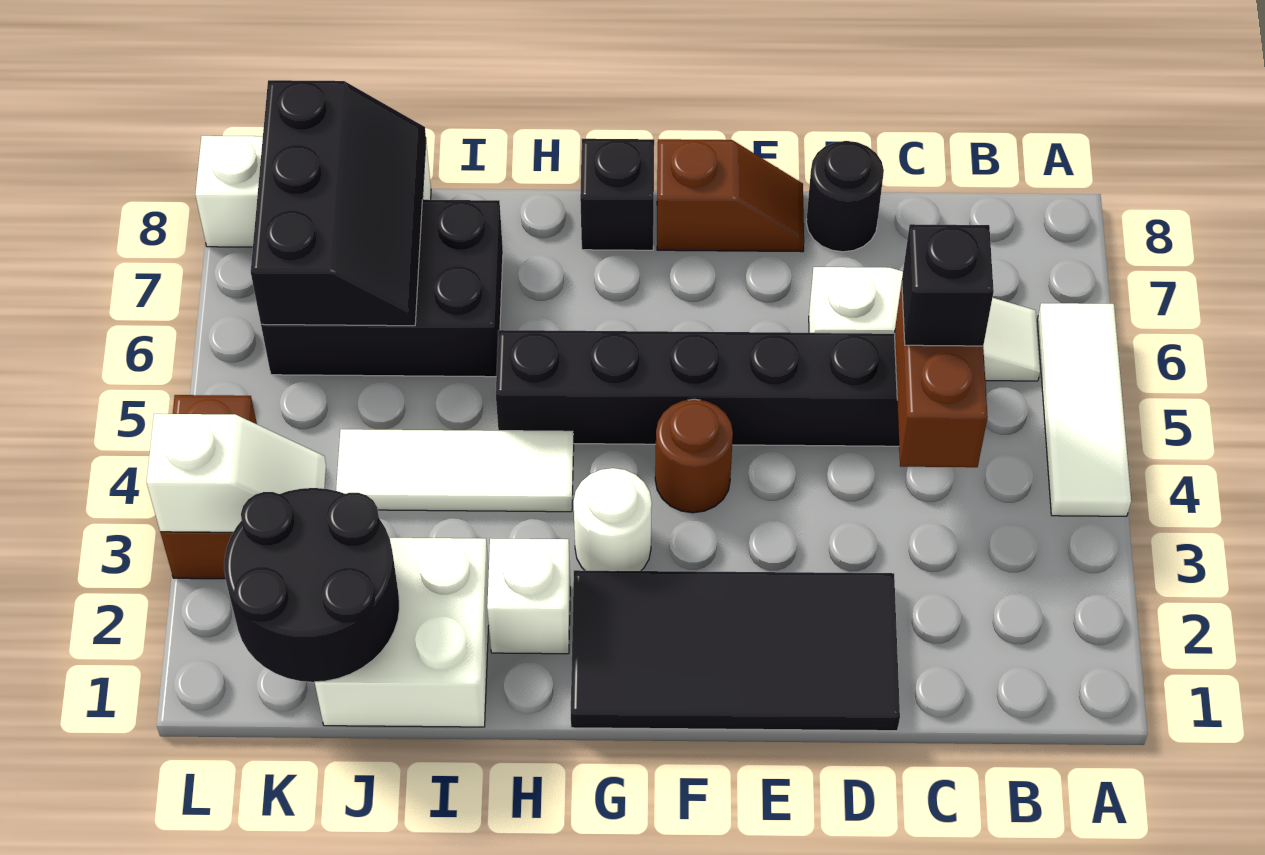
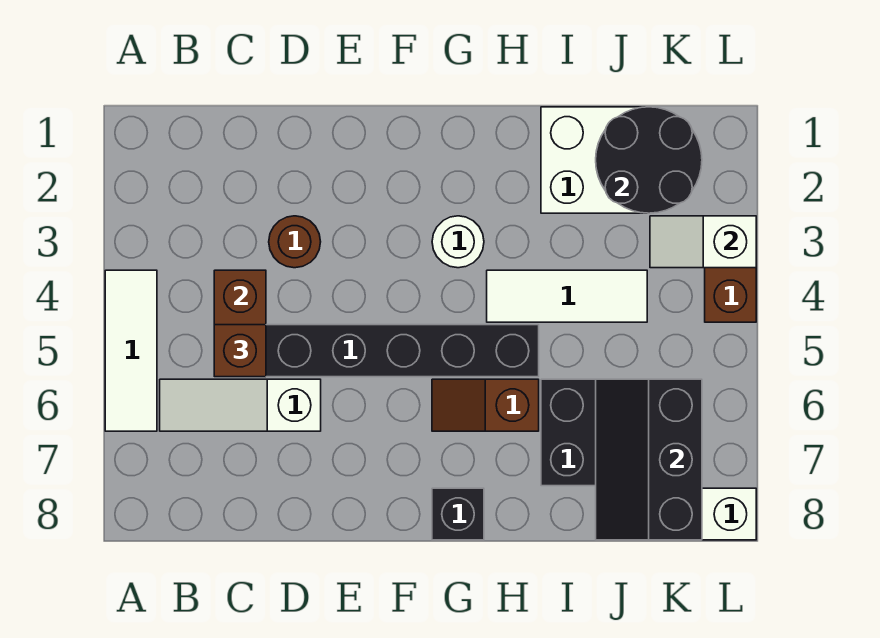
black 1x1 brick [902,224,994,346] -> brown 1x1 brick [214,325,266,377]
black 2x4 tile [571,570,900,731] -> none
black 1x1 round brick [806,141,884,252] -> none
brown 1x2 slope [657,139,804,252] -> brown 1x2 slope moved to [432,379,539,431]
brown 1x1 round brick [655,399,733,513] -> brown 1x1 round brick moved to [269,216,321,268]
white 1x1 brick [487,538,570,654] -> none

